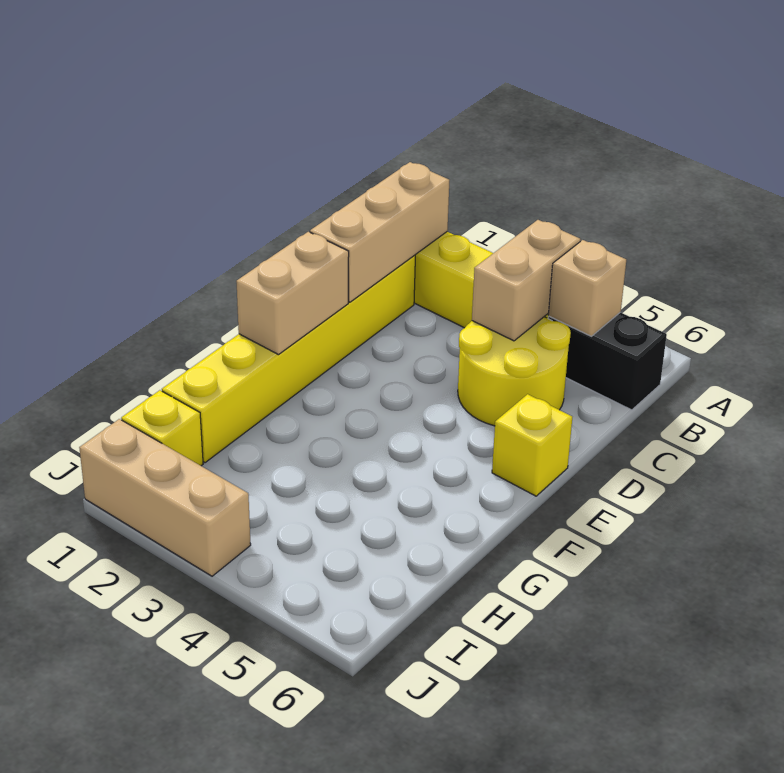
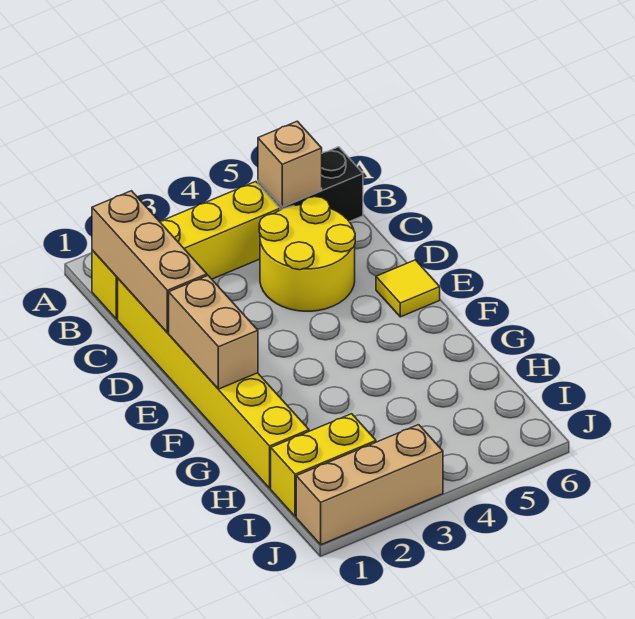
tan 1x2 brick [472,220,580,341] -> none
yellow 1x1 brick [492,394,572,496] -> yellow 1x1 tile [376,260,440,317]
yellow 1x1 brick [121,390,203,466] -> yellow 1x2 brick [271,414,376,517]

